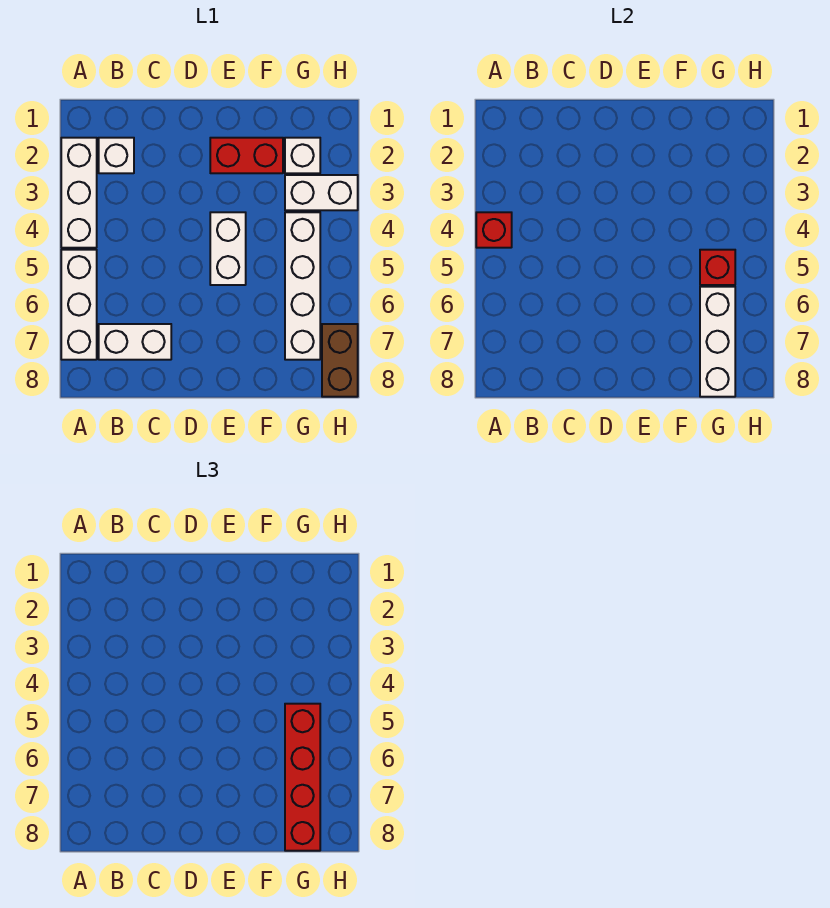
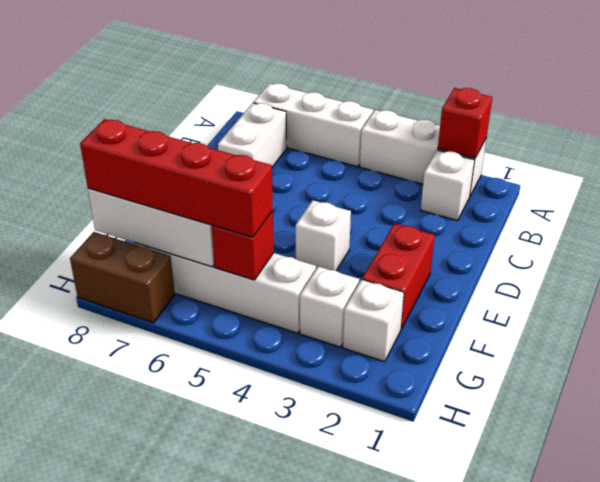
red 1x1 brick [476,212,512,248] -> red 1x1 brick moved to [438,88,492,158]
white 1x2 brick [210,212,246,285] -> white 1x1 brick [296,200,351,271]
white 1x2 brick [285,175,358,210] -> white 1x1 brick [300,266,359,347]

